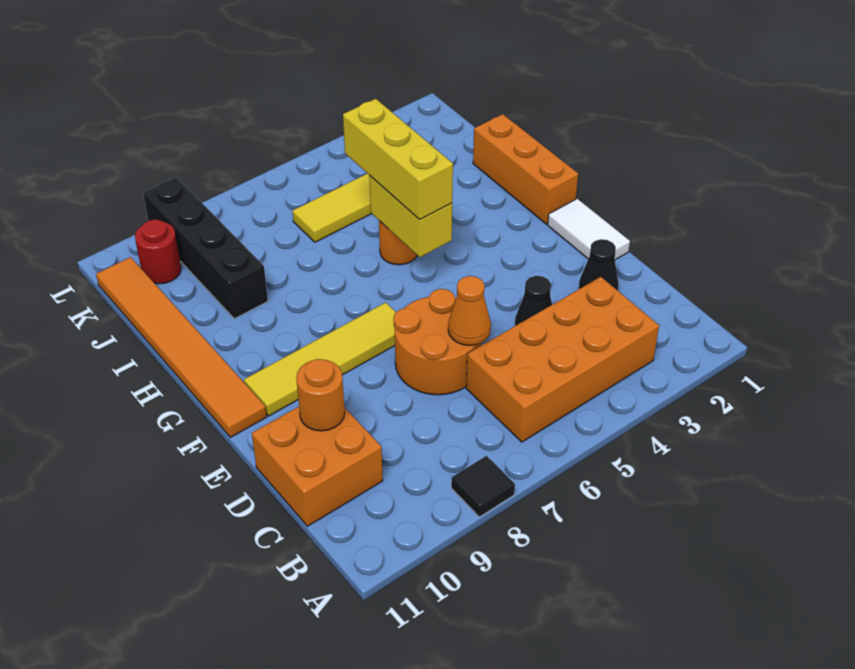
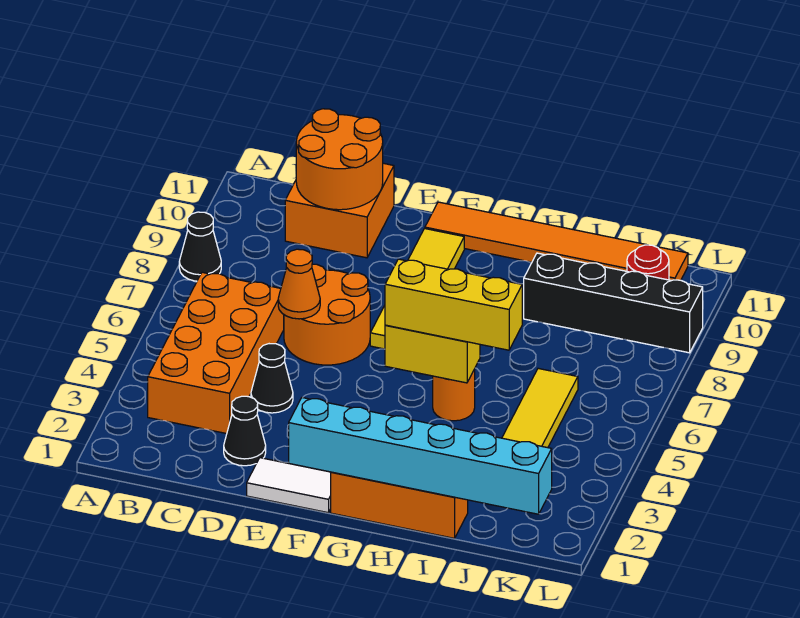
black 1x1 tile [451,456,515,517] -> black 1x1 cone [179,212,221,281]
orange 1x1 round brick [296,359,345,431] -> orange 2x2 round brick [296,109,383,210]
none -> cyan 1x6 brick [289,398,552,514]

